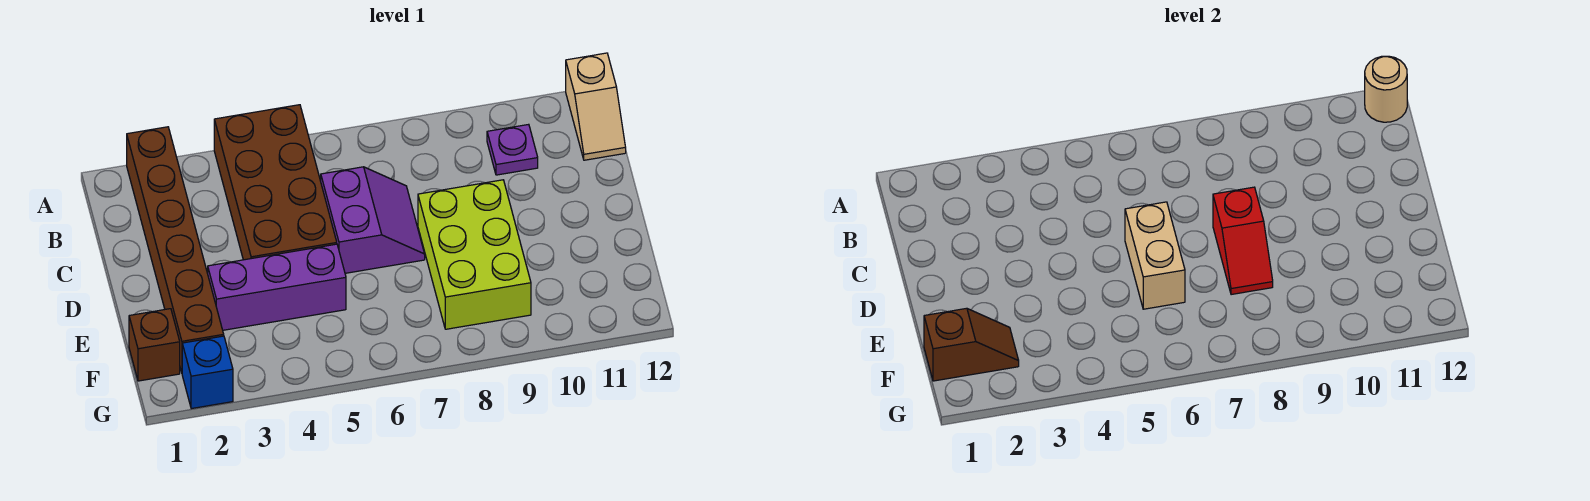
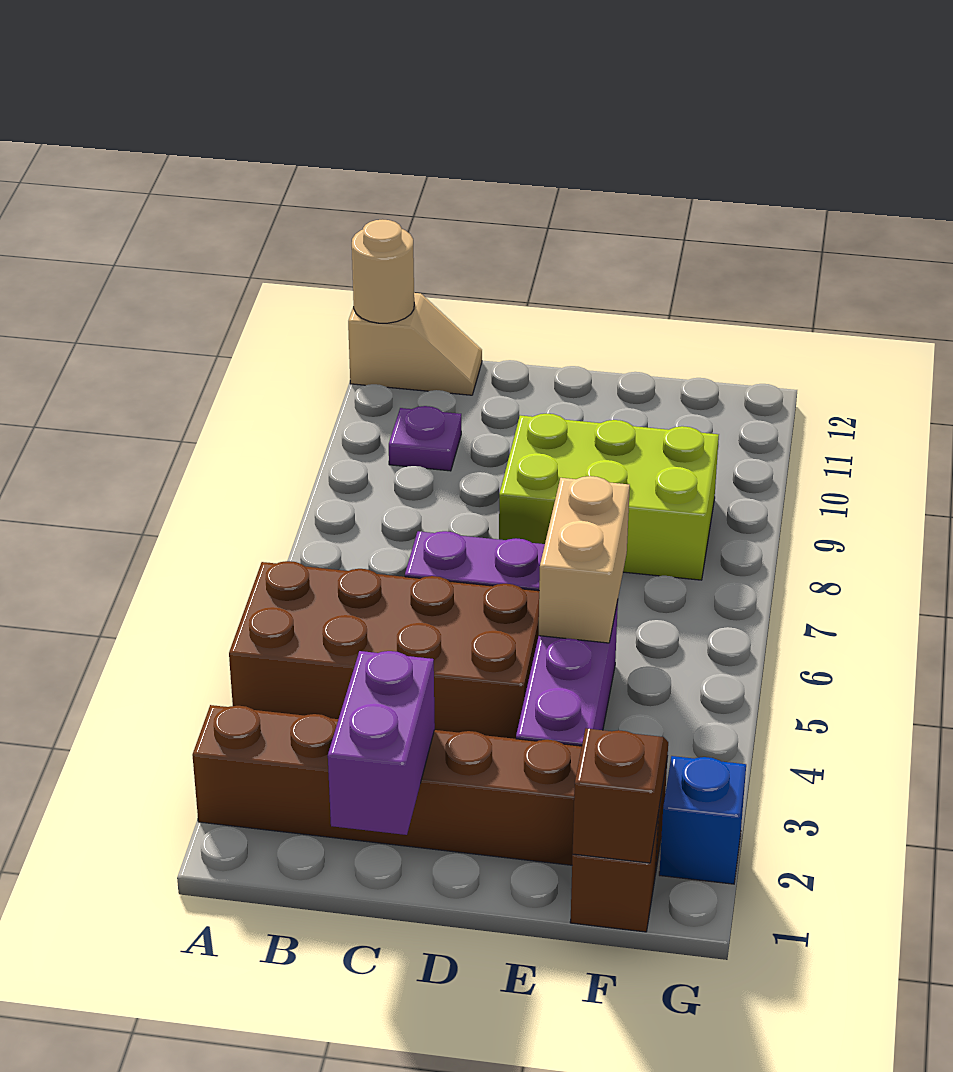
none -> purple 1x2 brick [328,651,435,835]
tan 1x2 brick [1125,202,1185,309] -> tan 1x2 brick turned to [539,476,630,643]
red 1x2 slope [1213,187,1273,295] -> none

